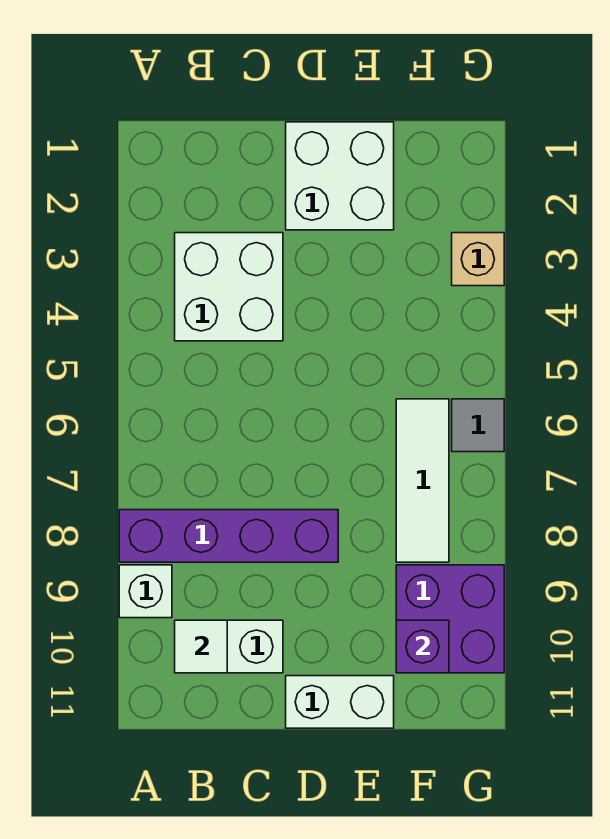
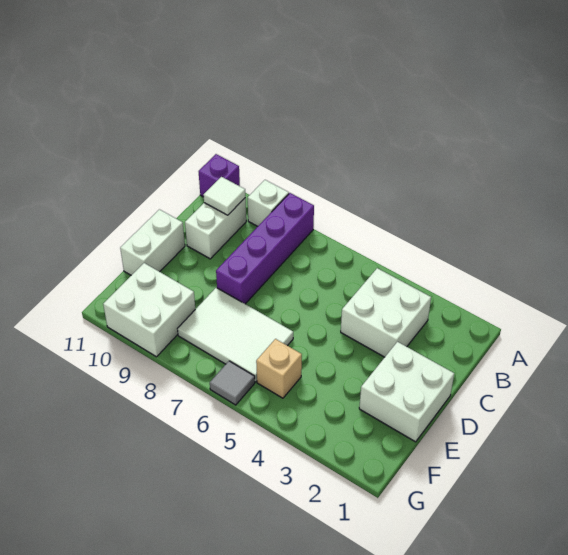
white 1x3 tile [396,399,449,562] -> white 2x3 tile [178,288,293,382]
purple 2x2 brick [396,565,504,673] -> white 2x2 brick [103,263,195,357]
purple 1x1 brick [396,620,449,673] -> purple 1x1 brick moved to [199,154,240,197]
tan 1x1 brick [452,233,504,286] -> tan 1x1 brick moved to [256,339,302,398]

